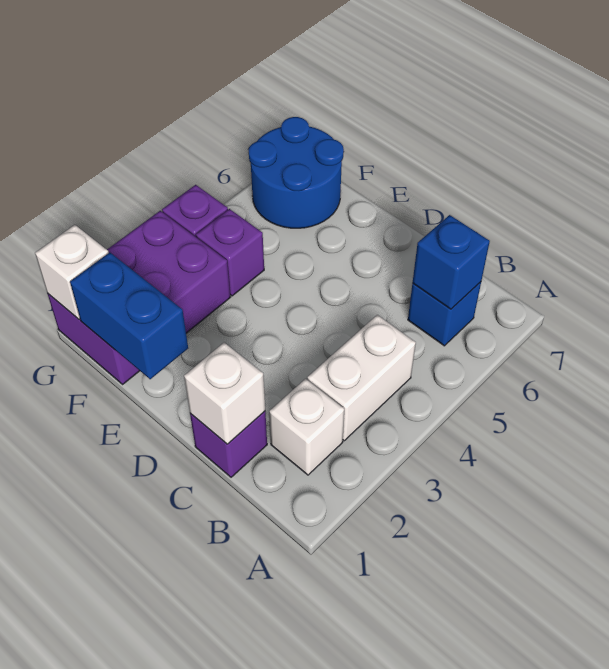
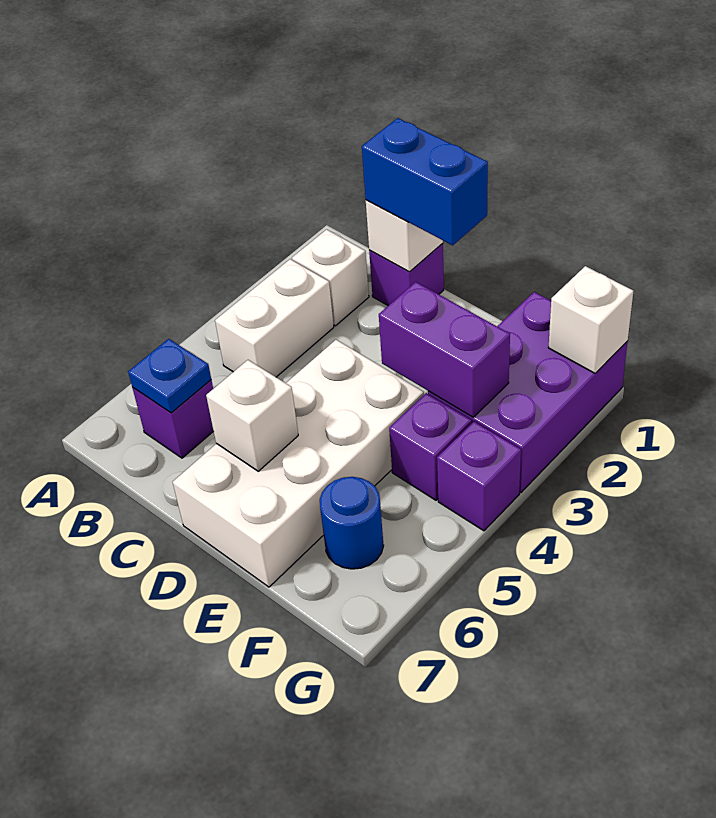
blue 1x1 brick [408,282,481,346] -> purple 1x1 brick [132,380,213,458]
blue 1x1 brick [413,215,490,309] -> blue 1x1 plate [128,339,211,413]
none -> white 2x4 brick [173,340,424,587]
none -> white 1x1 brick [206,360,298,471]
blue 1x2 brick [70,252,188,379] -> blue 1x2 brick moved to [362,118,488,245]
none -> purple 1x2 brick [379,282,510,417]
blue 2x2 round brick [249,117,344,228] -> blue 1x1 round brick [320,477,384,569]

